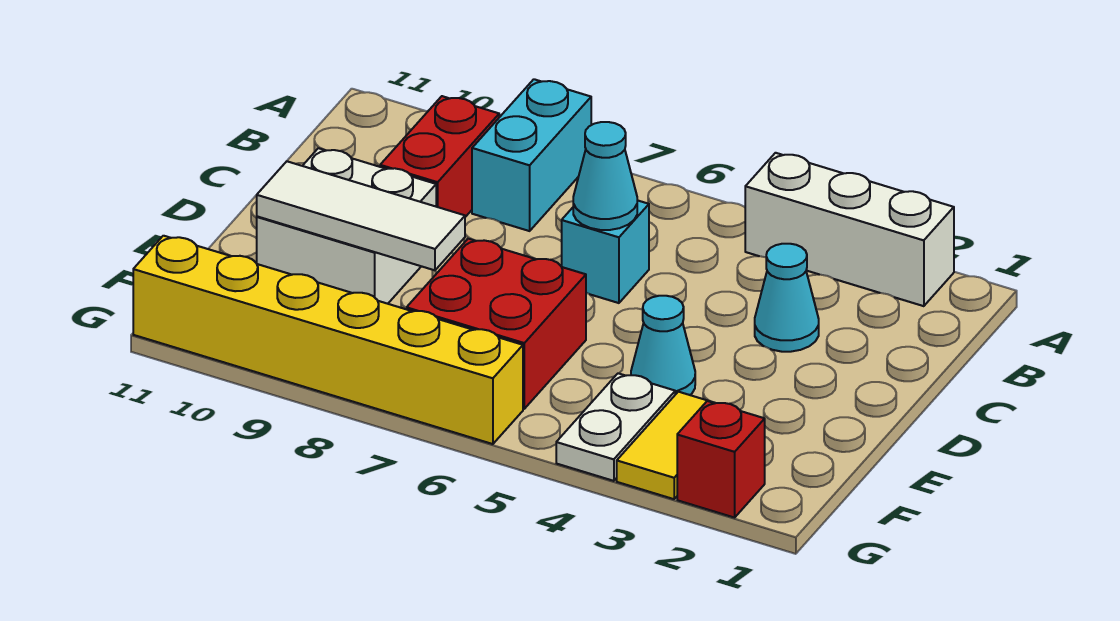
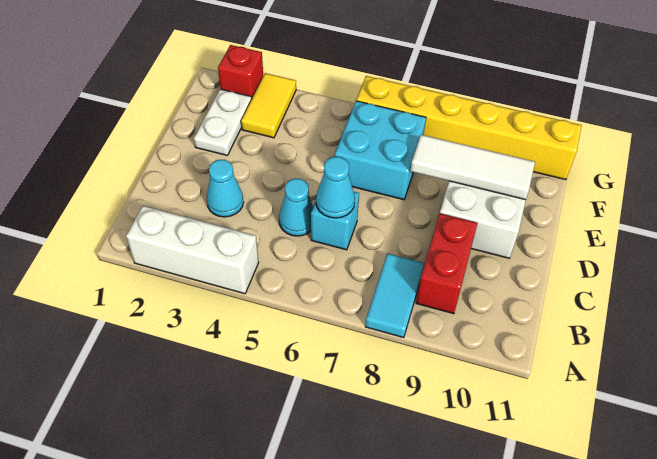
cyan 1x2 brick [472,79,591,231] -> cyan 1x2 tile [365,254,425,338]
cyan 1x1 cone [631,296,695,395] -> cyan 1x1 cone moved to [279,178,313,236]
red 2x2 brick [407,239,586,409] -> cyan 2x2 brick [335,101,426,200]
white 1x2 plate [556,373,675,481] -> white 1x2 plate moved to [194,89,252,156]

